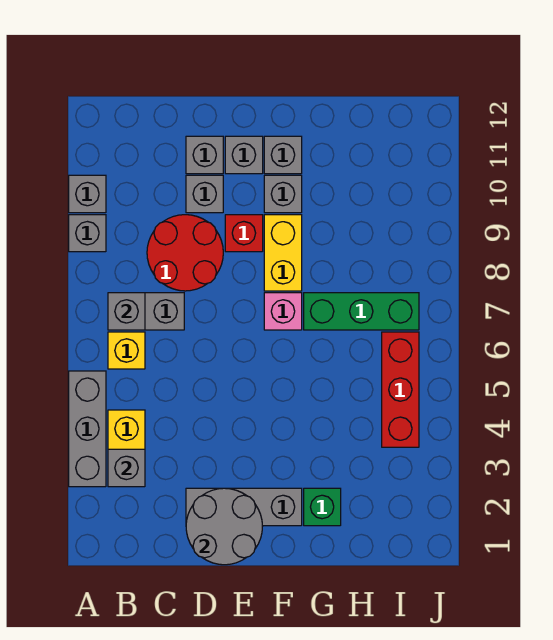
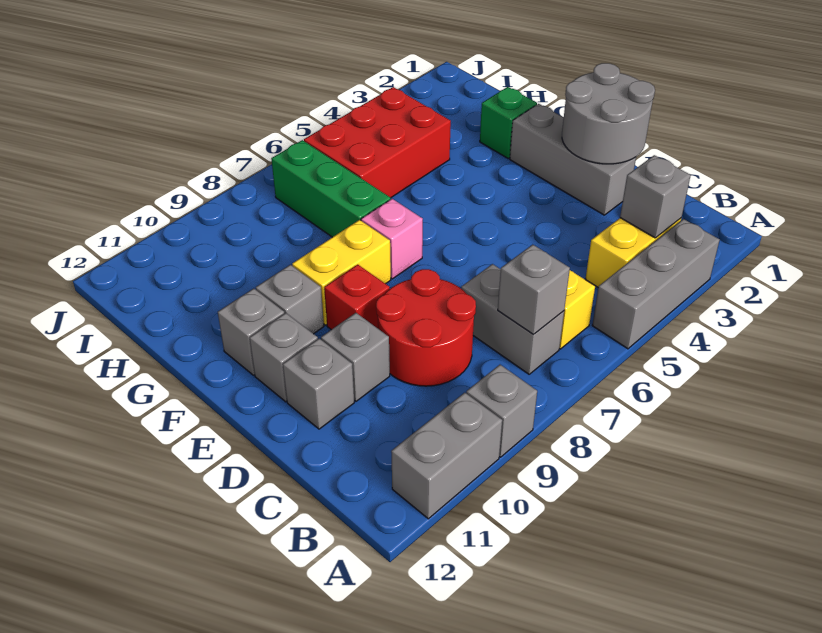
grey 1x1 brick [69,175,106,213] -> grey 1x2 brick [391,393,502,519]
red 1x3 brick [382,332,419,447] -> red 2x3 brick [304,87,451,198]

